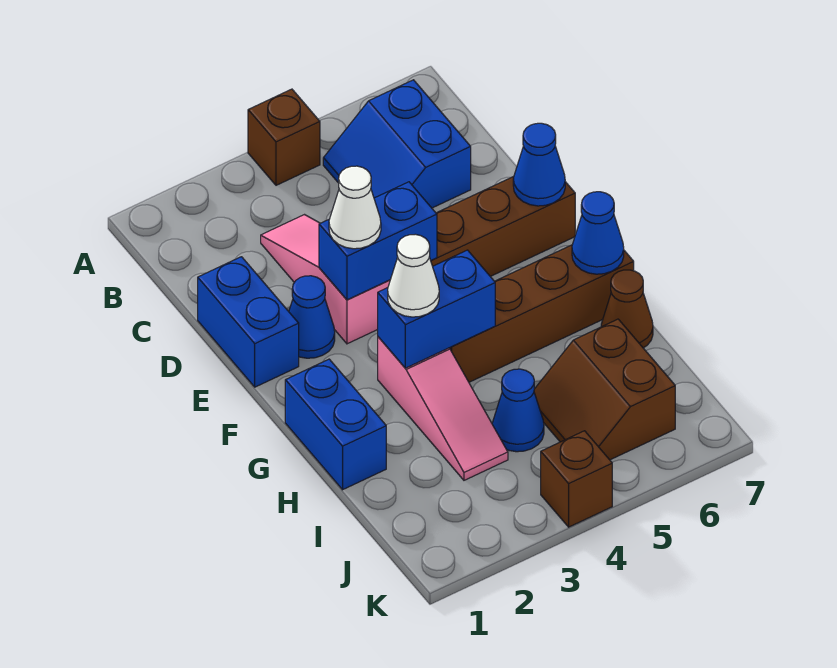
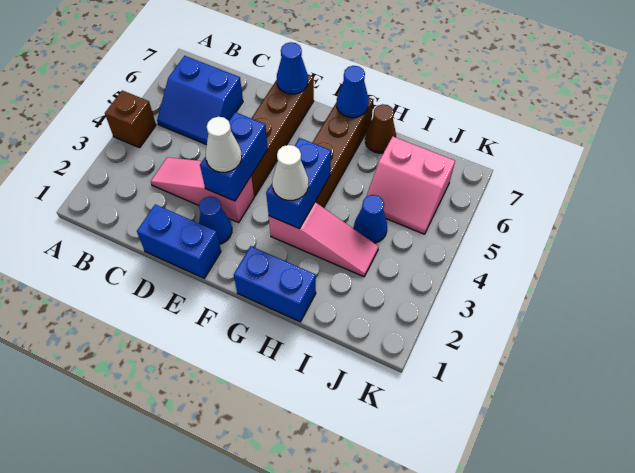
brown 2x2 slope [534,319,675,460] -> pink 2x2 slope [366,137,455,234]
brown 1x1 brick [541,431,612,527] -> none

